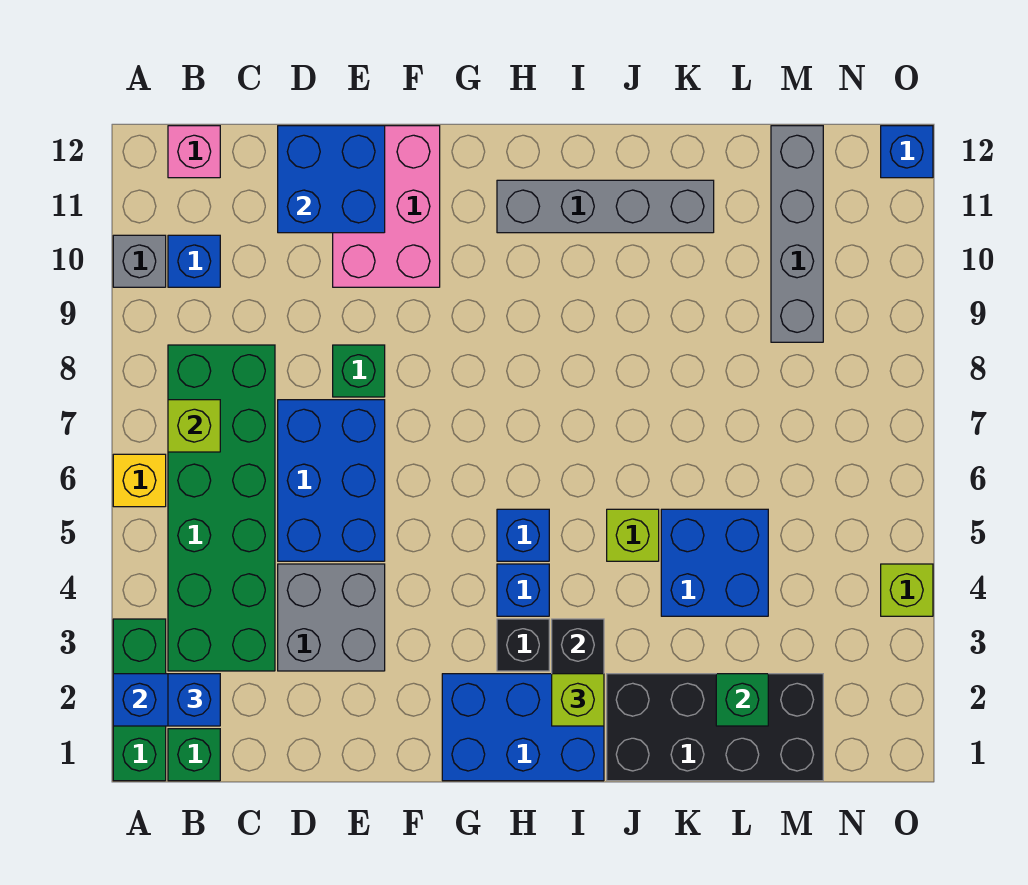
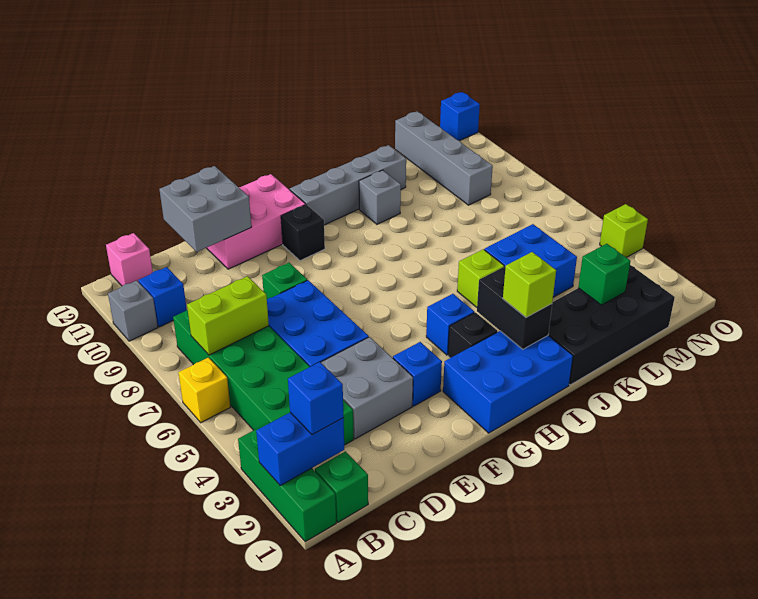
lime 1x1 brick [168,400,220,452] -> lime 1x2 brick [187,276,269,355]
blue 2x2 brick [278,126,385,233] -> grey 2x2 brick [159,166,251,252]
pink 2x3 brick [333,126,440,287] -> pink 2x3 brick turned to [207,174,305,269]
none -> black 1x1 brick [281,204,325,261]
blue 1x1 brick [497,509,549,561] -> blue 1x1 brick moved to [393,342,442,406]
none -> grey 1x1 brick [359,170,401,224]

